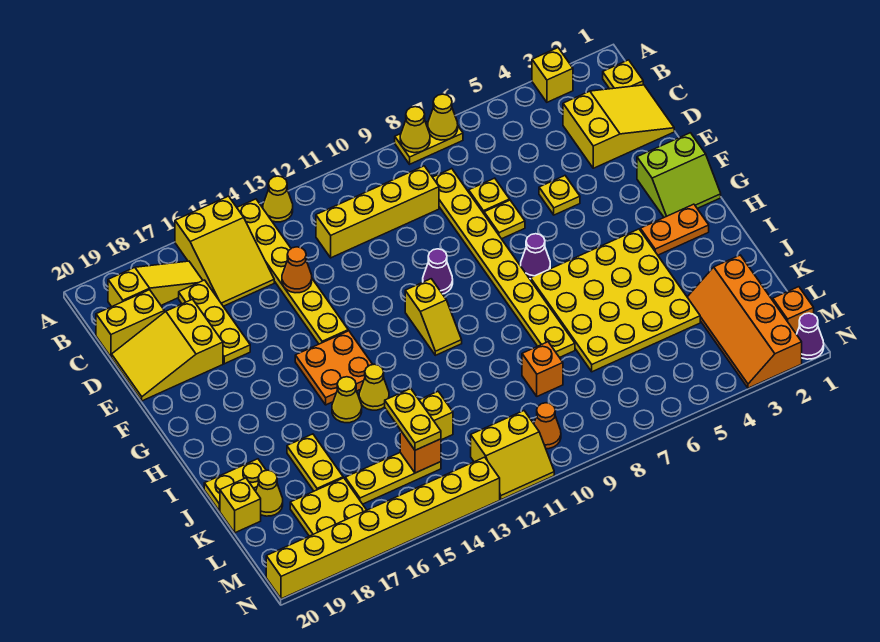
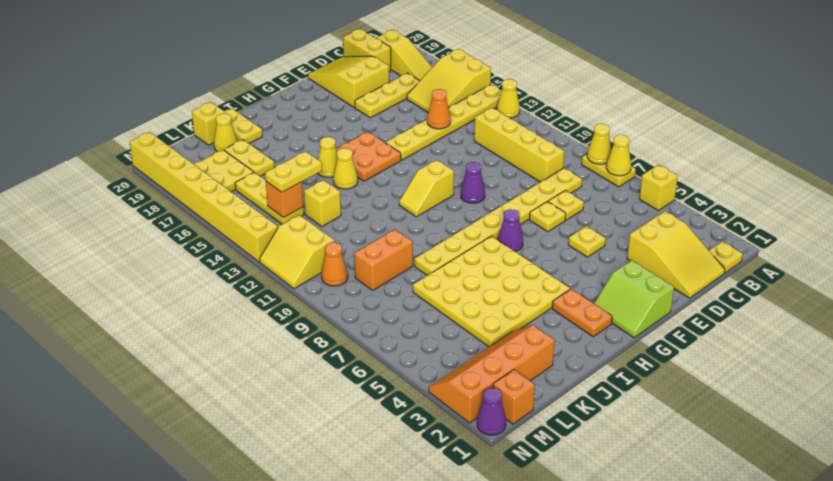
yellow 1x1 brick [532,48,573,102] -> yellow 1x1 brick moved to [639,165,678,211]
yellow 1x2 plate [287,434,343,491] -> yellow 1x2 plate turned to [224,140,274,176]
orange 1x1 brick [522,342,563,396] -> orange 1x2 brick [354,229,413,290]

